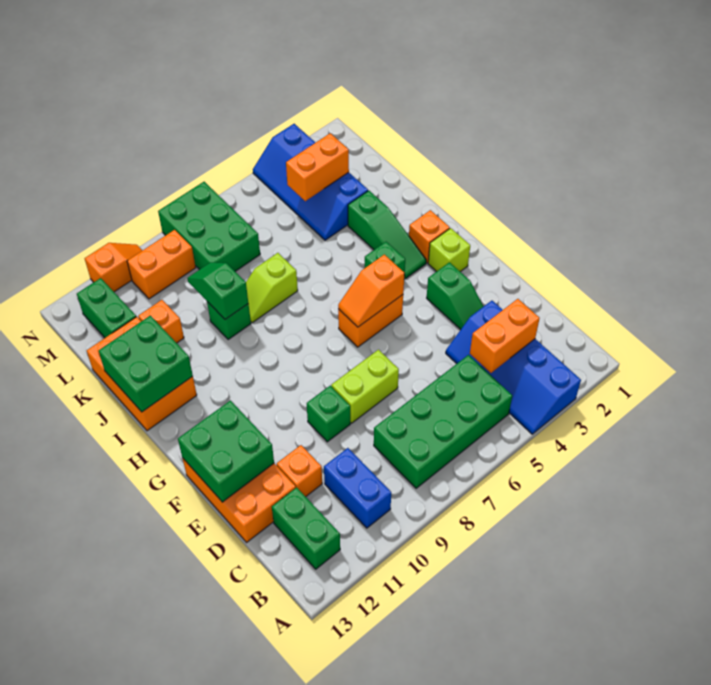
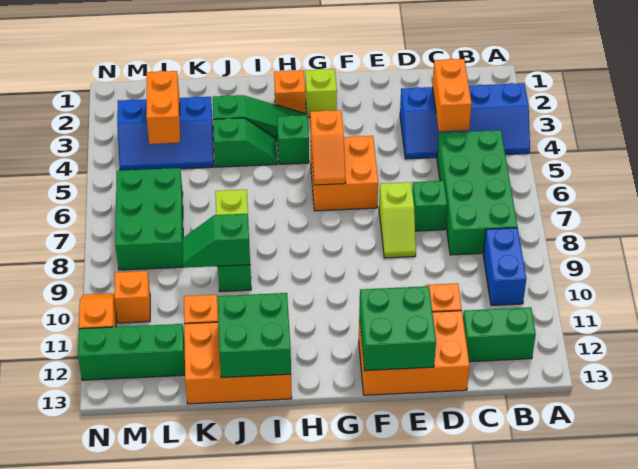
blue 1x2 brick [324,448,391,528] -> blue 1x2 brick turned to [483,228,526,306]
green 1x2 slope [427,262,484,330] -> green 1x2 slope moved to [213,118,277,167]
lime 1x2 brick [331,350,399,423] -> lime 1x2 slope [379,182,416,258]
green 1x1 brick [307,386,350,442] -> green 1x1 brick moved to [412,181,447,231]
orange 1x2 brick [338,295,403,347] -> orange 2x2 brick [311,136,378,211]
blue 2x4 slope [253,124,368,240] -> blue 2x3 slope [117,97,214,171]
green 2x3 brick [158,182,260,271] -> green 2x3 brick turned to [115,168,183,270]
green 1x2 brick [77,278,136,338] -> green 1x3 brick [78,324,185,380]
orange 1x2 brick [127,230,196,299] -> orange 1x1 brick [114,271,150,323]

